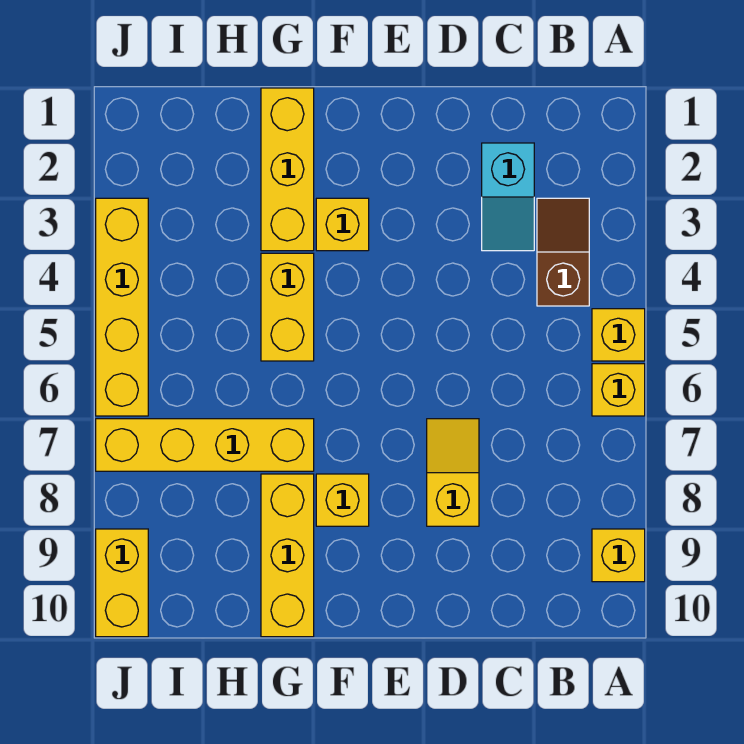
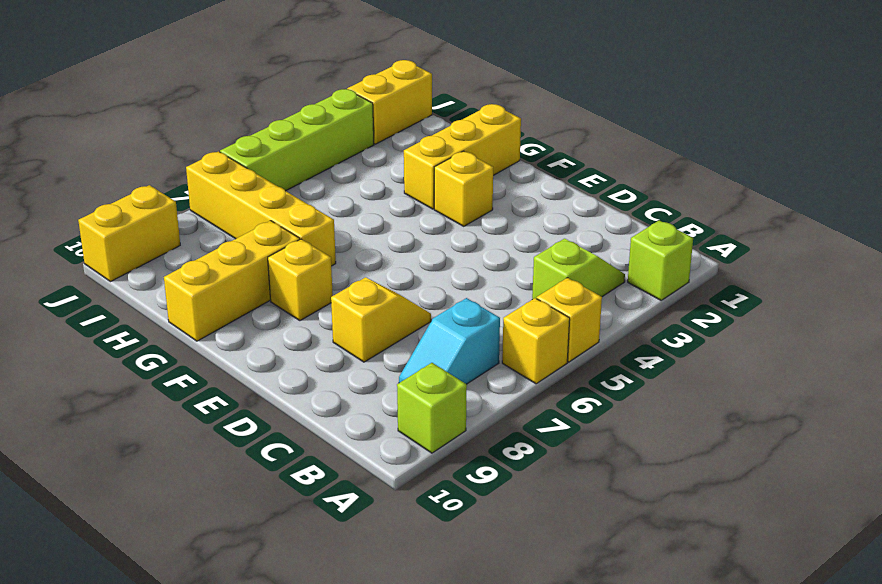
none -> lime 1x1 brick [628,220,693,300]
yellow 1x1 brick [592,529,645,582] -> lime 1x1 brick [397,363,467,453]
brown 1x2 slope [537,198,589,306] -> lime 1x2 slope [532,239,625,299]
cyan 1x2 slope [482,143,534,251] -> cyan 1x2 slope moved to [399,298,500,384]
yellow 1x2 brick [261,253,314,361] -> yellow 1x2 brick moved to [347,60,432,144]
yellow 1x4 brick [96,198,148,416] -> lime 1x4 brick [220,89,374,191]

